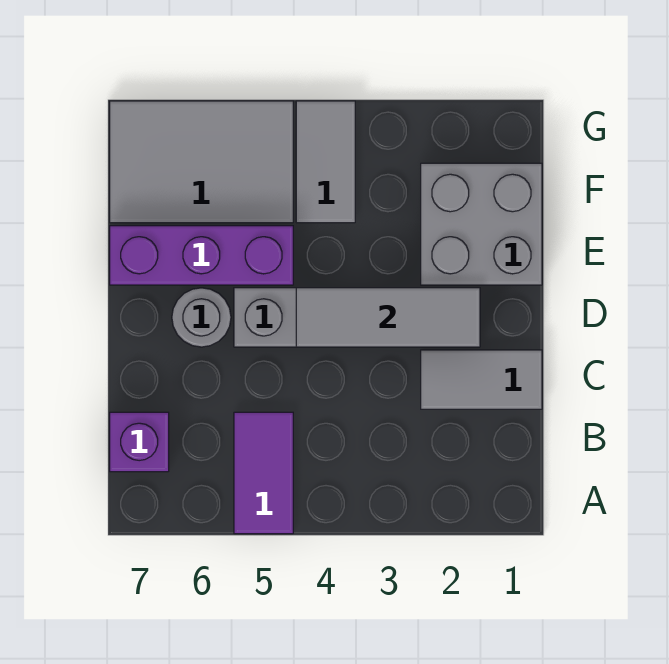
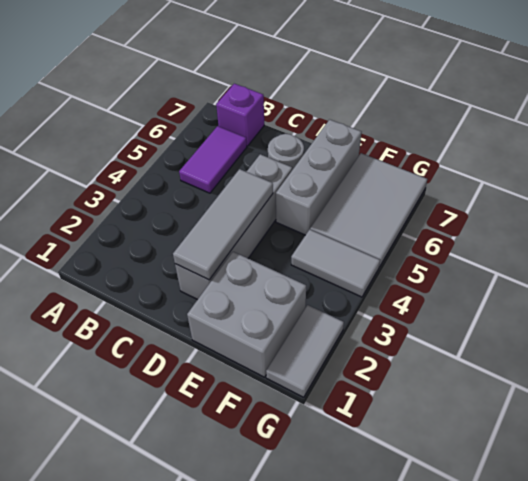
purple 1x2 tile [234,412,293,534] -> purple 1x2 tile turned to [179,126,247,193]
grey 1x2 tile [421,350,542,409] -> grey 1x2 tile moved to [266,305,344,397]
purple 1x3 brick [110,226,293,285] -> grey 1x3 brick [276,120,361,235]

